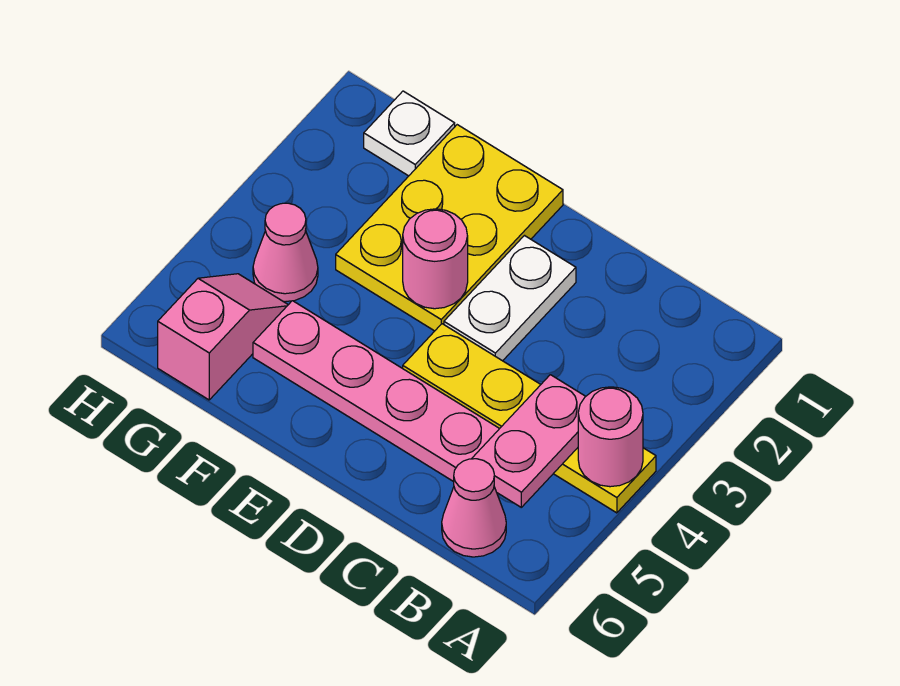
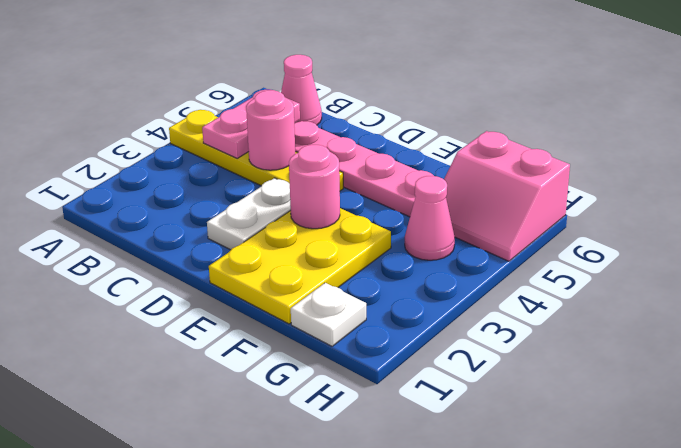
pink 1x1 round brick [578,387,643,487] -> pink 1x1 round brick moved to [246,90,295,170]
pink 1x2 slope [158,274,288,400] -> pink 2x2 slope [444,131,570,261]

